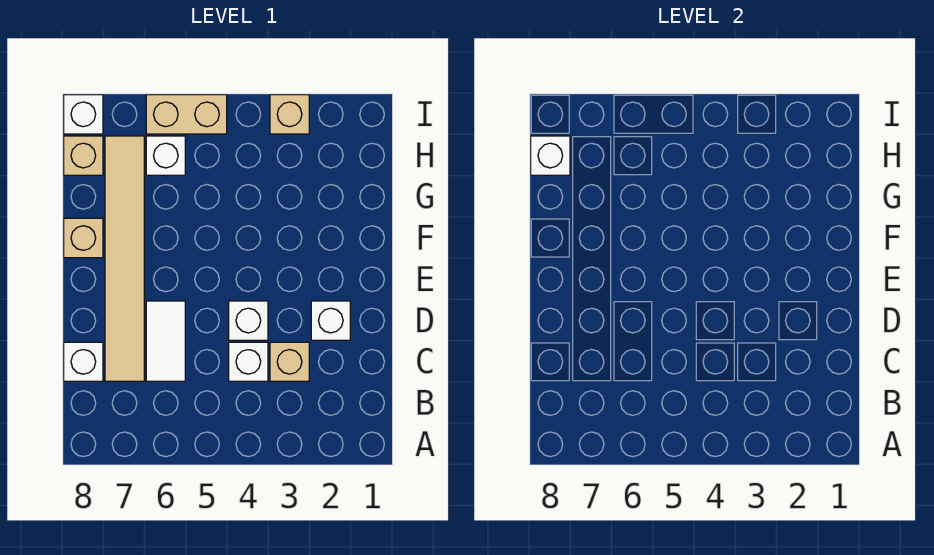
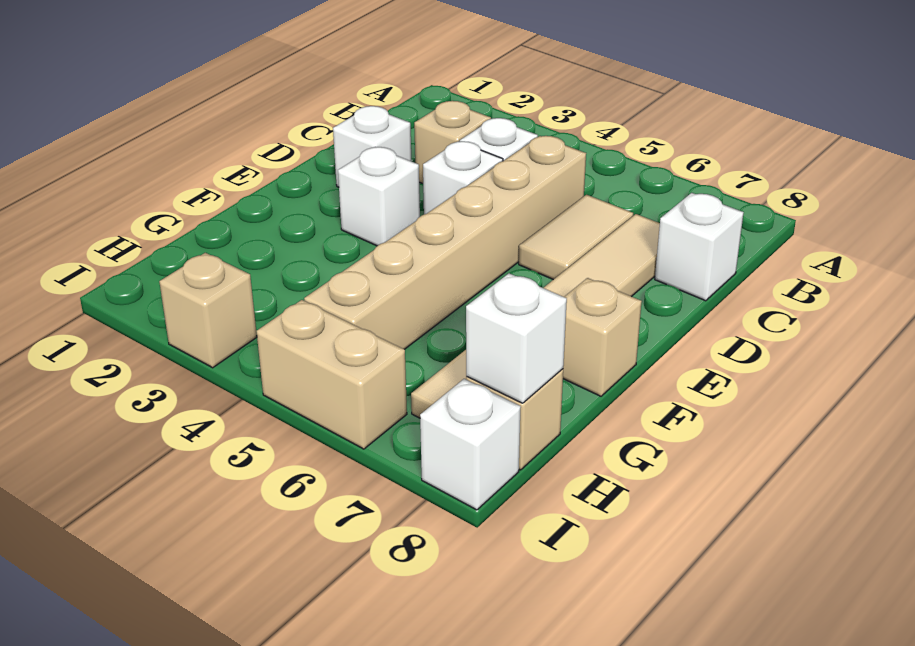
none -> tan 1x6 brick [304,136,586,349]
white 1x2 tile [146,301,185,381] -> tan 1x2 tile [519,195,633,280]
white 1x1 brick [146,136,185,175] -> white 1x1 brick moved to [338,147,420,246]

